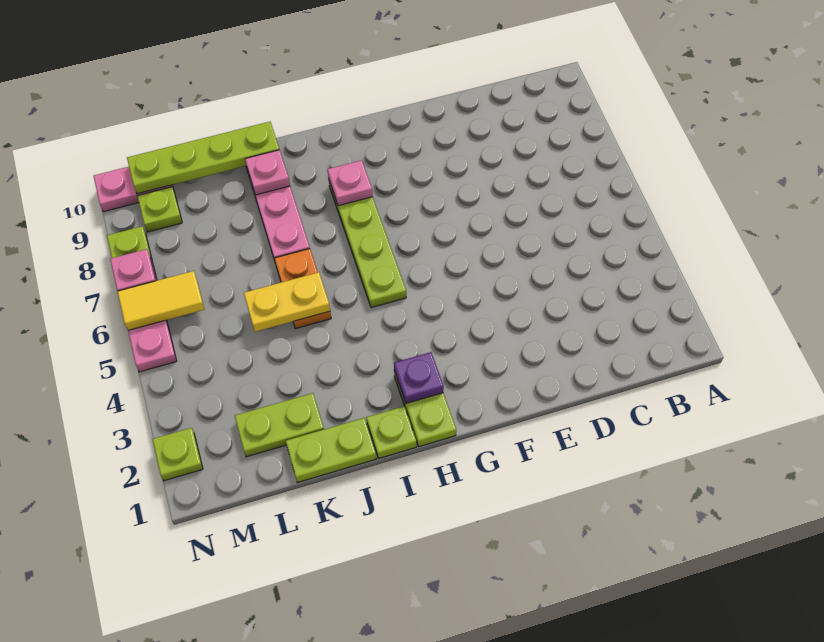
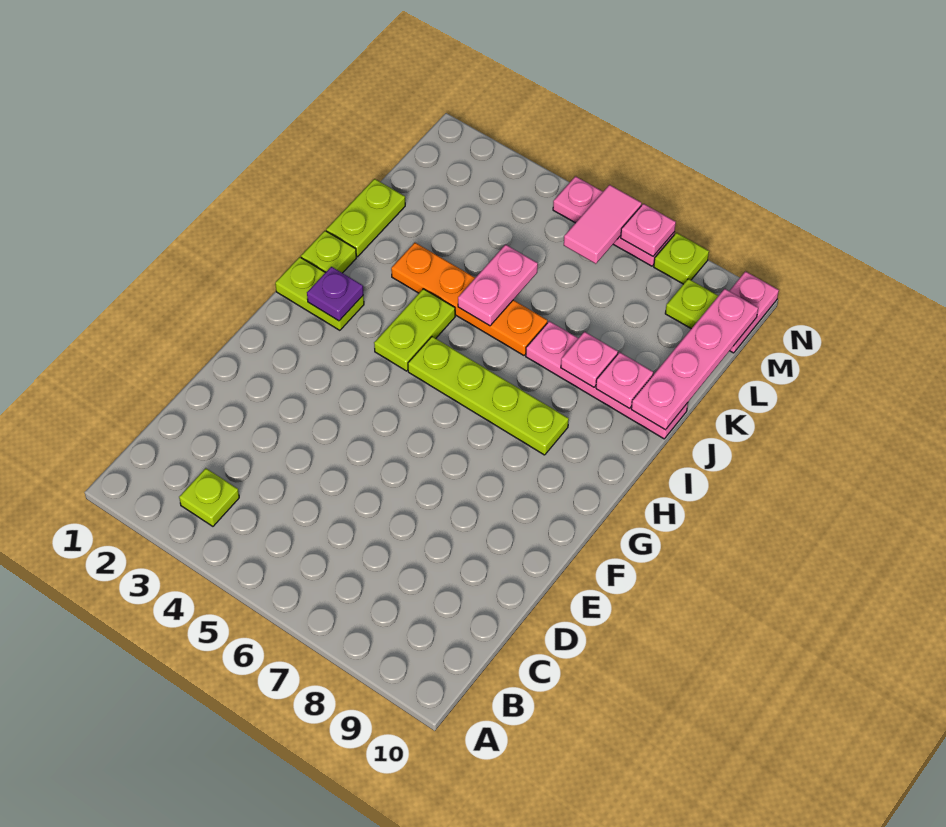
pink 1x1 plate [327,160,373,206] -> pink 1x1 plate moved to [561,332,618,387]
orange 1x2 plate [274,249,331,329] -> orange 1x4 plate [391,243,547,355]
yellow 1x2 plate [244,272,330,332] -> pink 1x2 plate [458,245,538,326]
lime 1x4 plate [127,122,279,194] -> pink 1x4 plate [631,289,758,430]
lime 1x2 plate [235,393,324,457] -> lime 1x2 plate moved to [374,289,455,371]
yellow 1x2 tile [117,271,205,330] -> pink 1x2 tile [564,185,642,264]
lime 1x1 plate [152,428,203,481] -> lime 1x1 plate moved to [179,468,239,526]

